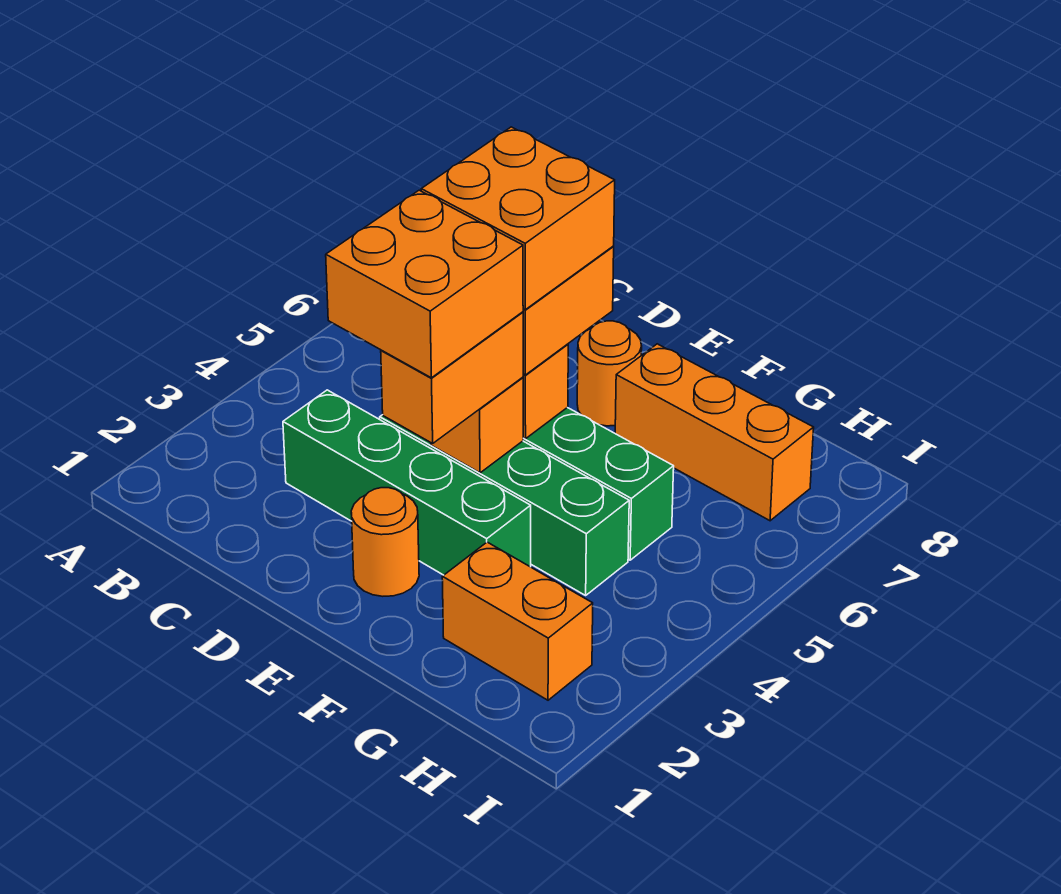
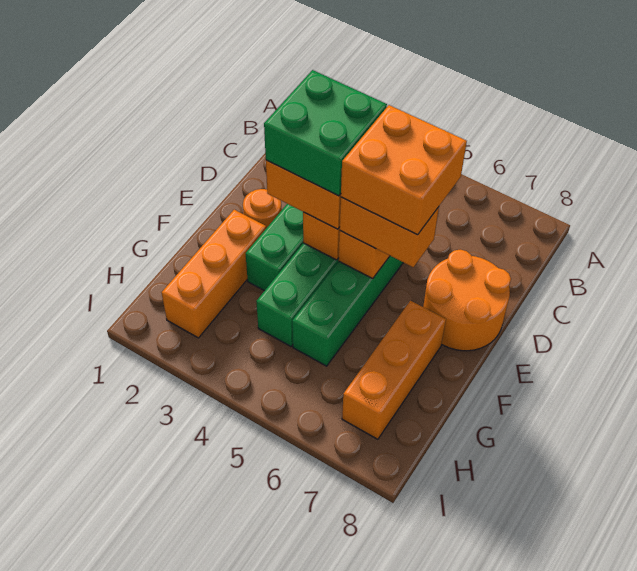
orange 2x2 brick [326,190,523,378] -> green 2x2 brick [264,70,387,196]
orange 1x1 round brick [577,321,642,426] -> orange 2x2 round brick [423,250,511,351]
orange 1x2 brick [442,542,593,700] -> orange 1x3 brick [162,210,266,338]

